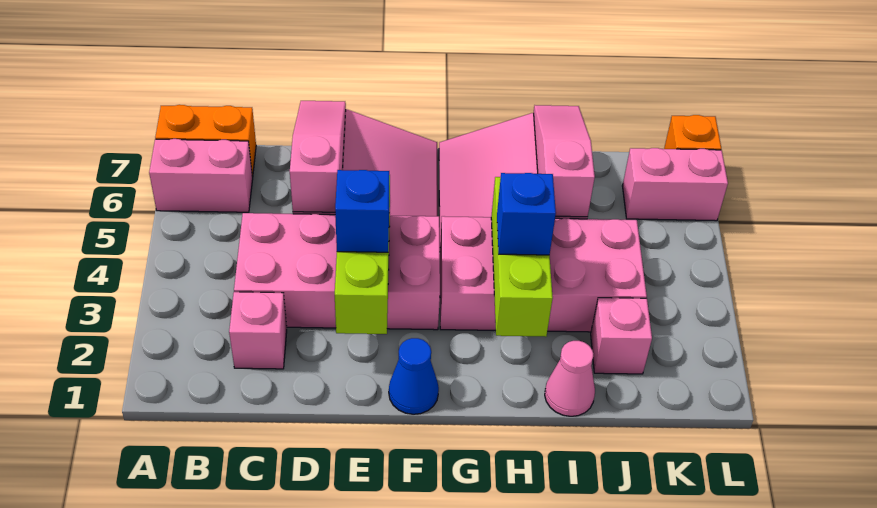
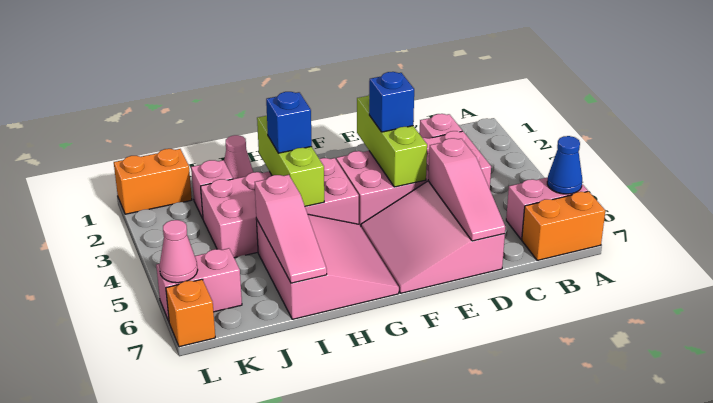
blue 1x1 cone [389,338,439,414] -> blue 1x1 cone moved to [547,136,582,194]
none -> orange 1x2 brick [114,149,192,214]
none -> pink 1x1 cone [160,220,198,283]

